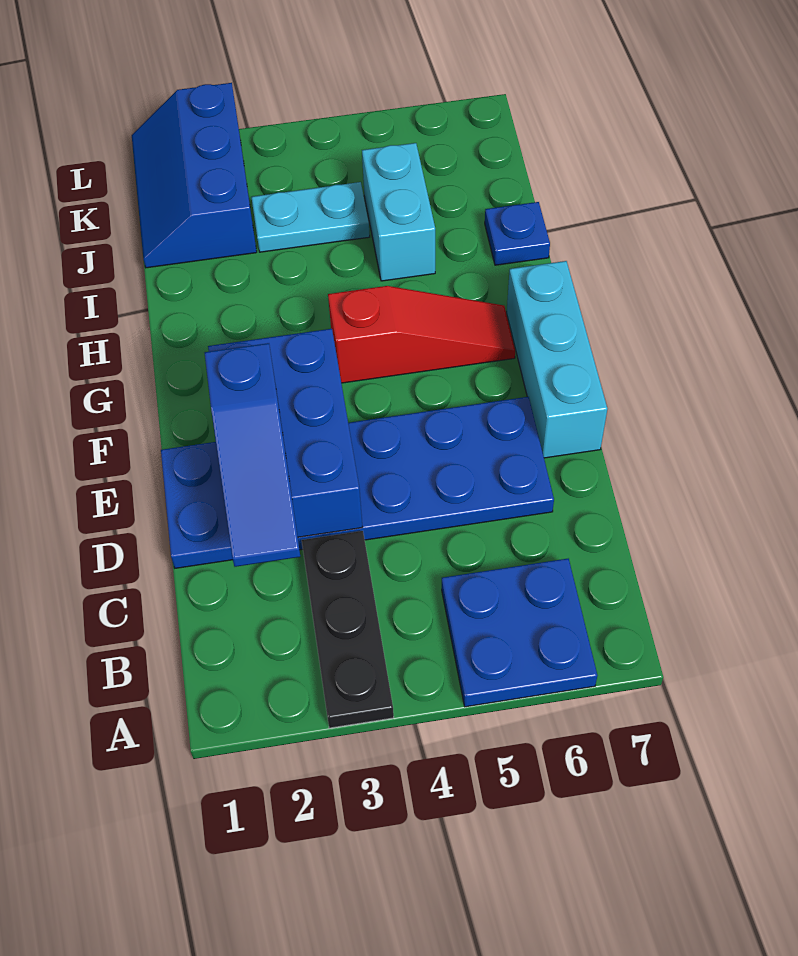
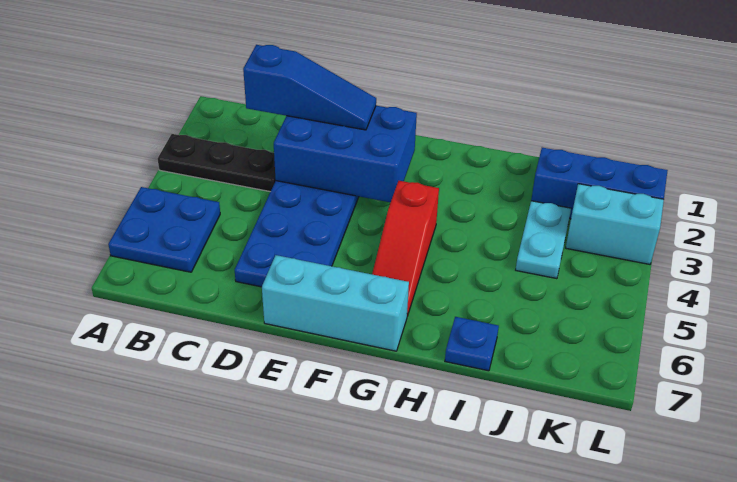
blue 1x3 slope [205,343,300,567] -> blue 1x3 slope turned to [243,45,376,130]
cyan 1x2 brick [362,143,435,281] -> cyan 1x2 brick moved to [566,184,664,264]

